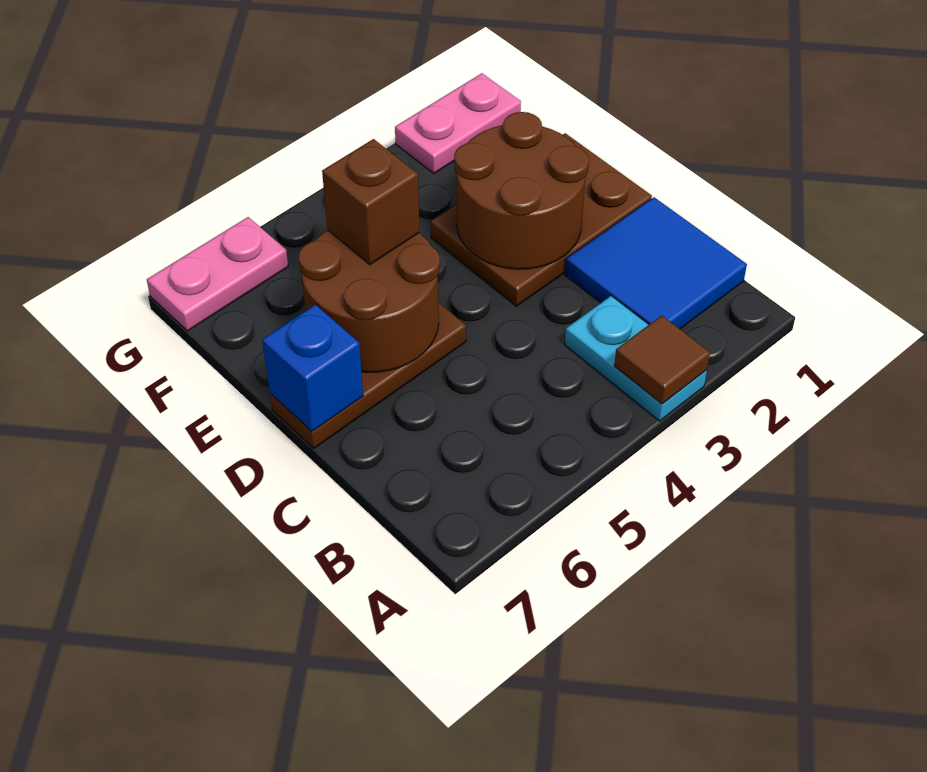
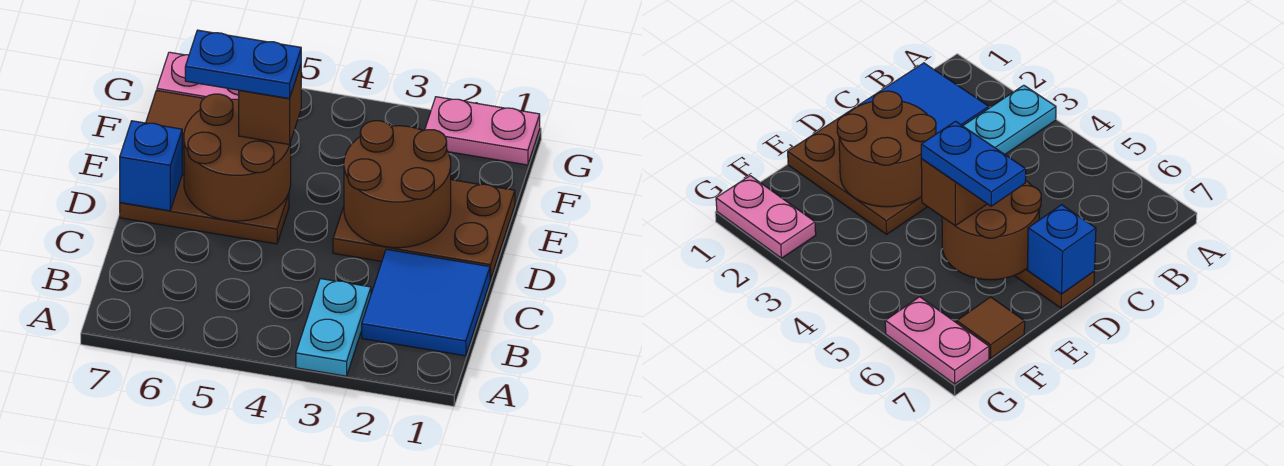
brown 1x1 tile [614,315,710,404] -> brown 1x1 tile moved to [146,90,204,148]
none -> blue 1x2 plate [185,30,301,99]

